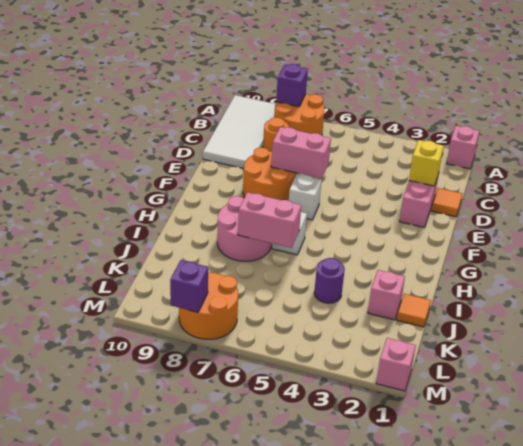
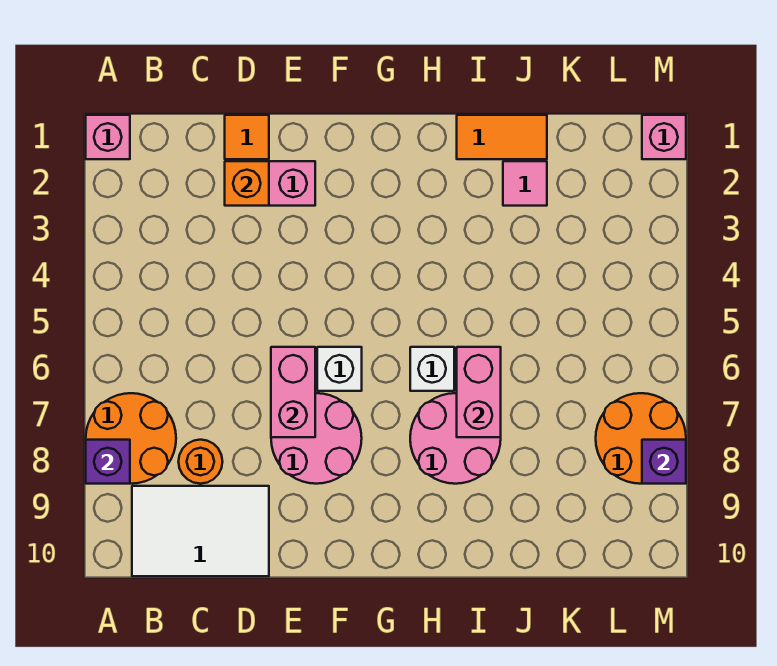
white 2x4 tile [203,95,275,169] -> white 2x3 tile [132,486,269,576]
yellow 1x1 brick [409,140,444,186] -> orange 1x1 brick [225,161,269,206]
orange 2x2 round brick [243,147,296,201] -> pink 2x2 round brick [271,393,362,484]
orange 1x1 tile [397,294,431,327] -> orange 1x2 tile [457,115,547,159]
pink 1x1 brick [368,270,405,320] -> pink 1x1 tile [503,161,547,206]
purple 1x1 round brick [314,258,345,303] -> none

